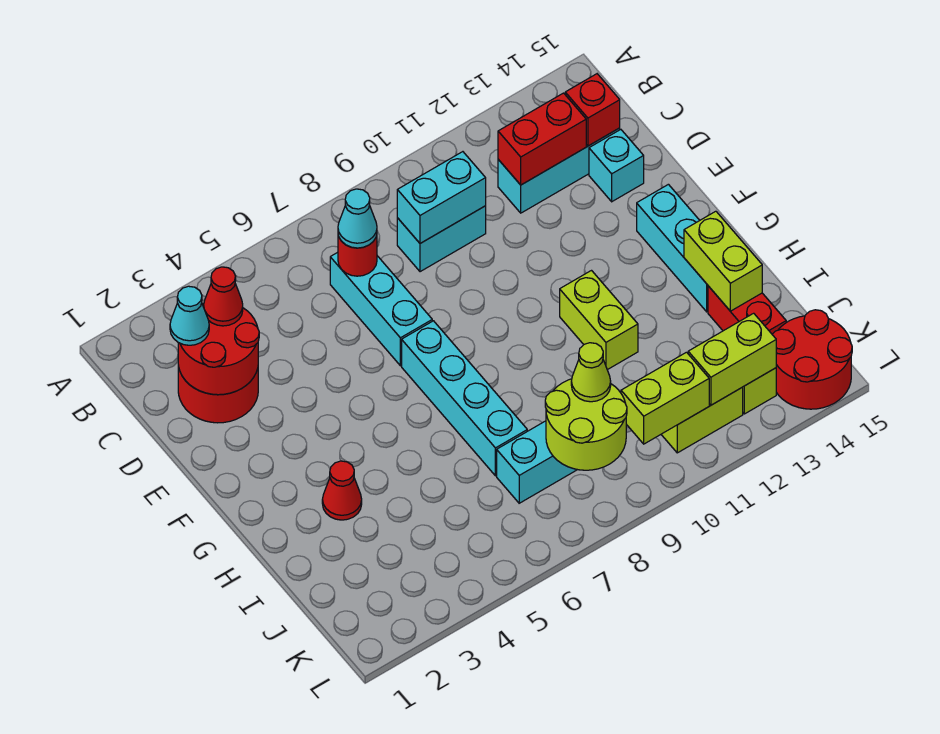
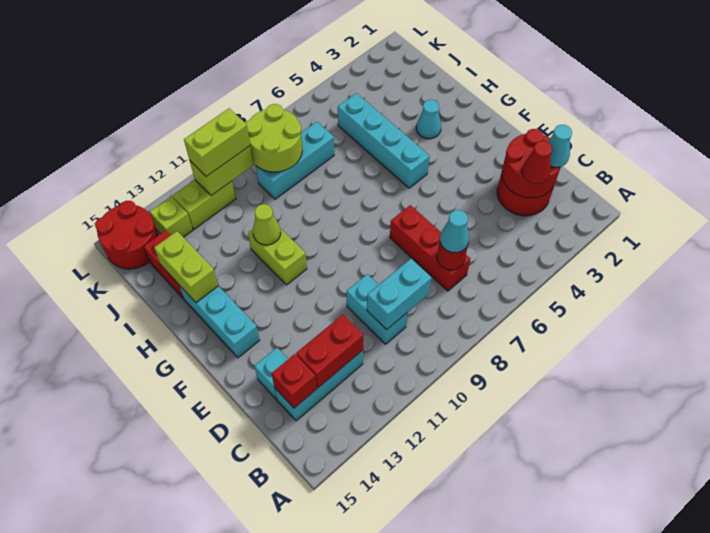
cyan 1x3 brick [330,252,432,366] -> red 1x3 brick [390,205,470,291]
cyan 1x2 brick [397,206,486,272] -> cyan 1x2 brick turned to [347,274,407,344]
cyan 1x4 brick [402,321,527,476] -> cyan 1x4 brick moved to [338,93,430,188]
red 1x1 cone [322,461,362,520] -> cyan 1x1 cone [416,100,441,139]
lime 1x1 cone [571,343,611,402] -> lime 1x1 cone moved to [253,204,281,245]
lime 1x2 brick [688,313,776,405] -> lime 1x2 brick moved to [184,108,250,177]

